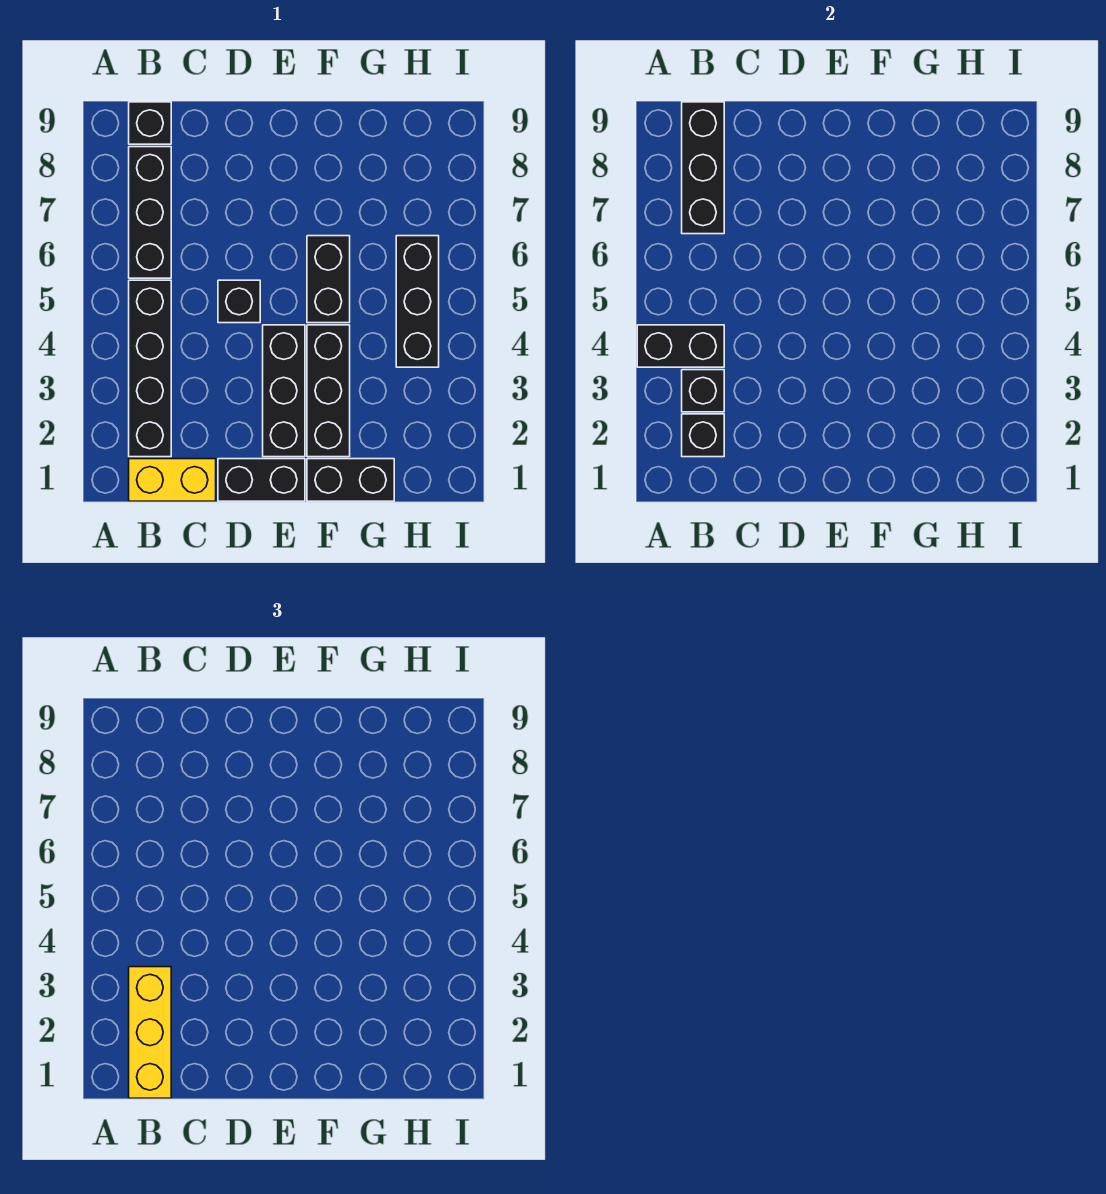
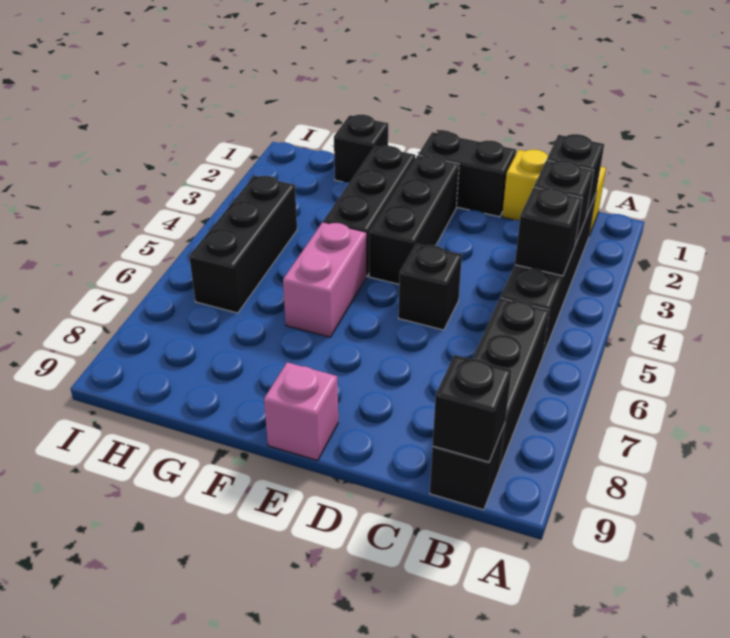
black 1x2 brick [637,325,724,367] -> black 1x1 brick [515,188,582,276]
yellow 1x3 brick [129,967,171,1098] -> none
black 1x3 brick [682,102,724,234] -> black 1x1 brick [433,355,512,462]
none -> pink 1x1 brick [264,362,338,460]
black 1x2 brick [307,459,394,501] -> black 1x1 brick [334,115,388,182]
black 1x2 brick [307,236,350,323] -> pink 1x2 brick [283,222,366,337]

